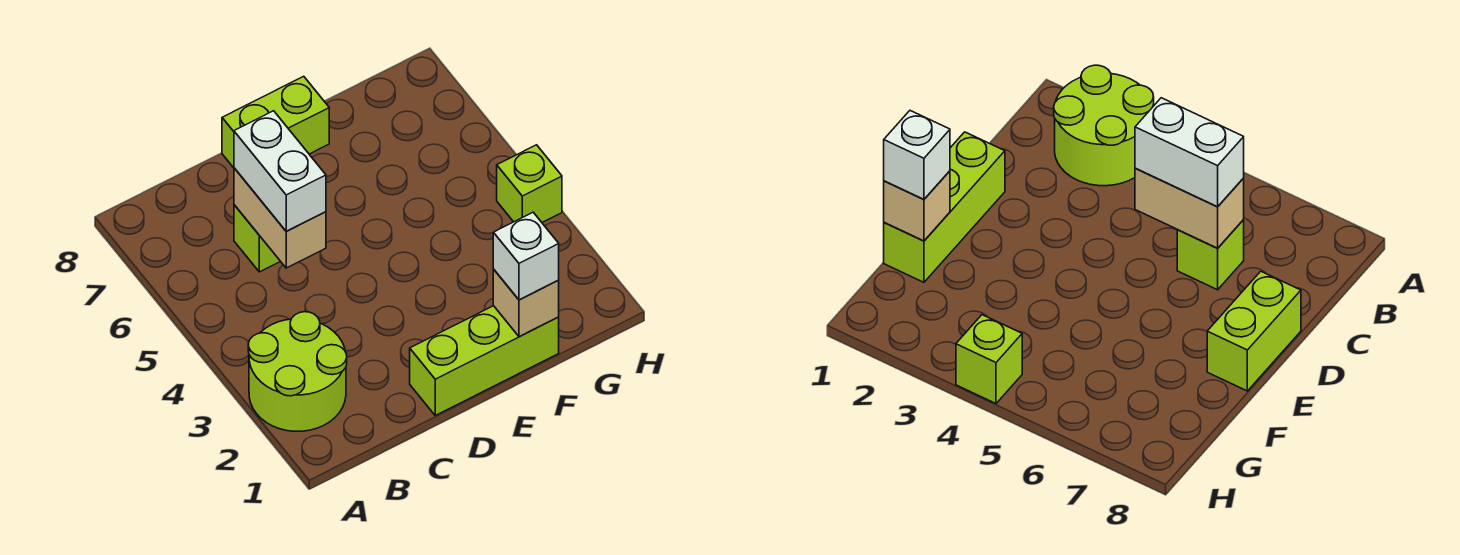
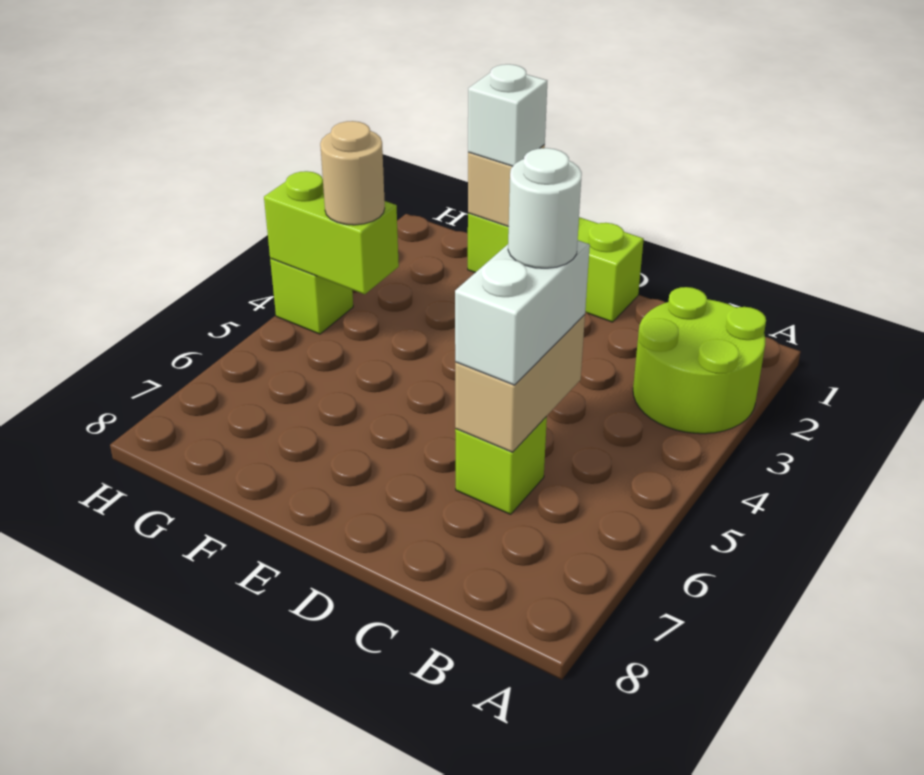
none -> white 1x1 round brick [508,148,582,268]
lime 1x2 brick [222,76,329,168] -> lime 1x2 brick moved to [264,171,399,294]
none -> tan 1x1 round brick [320,121,385,225]

